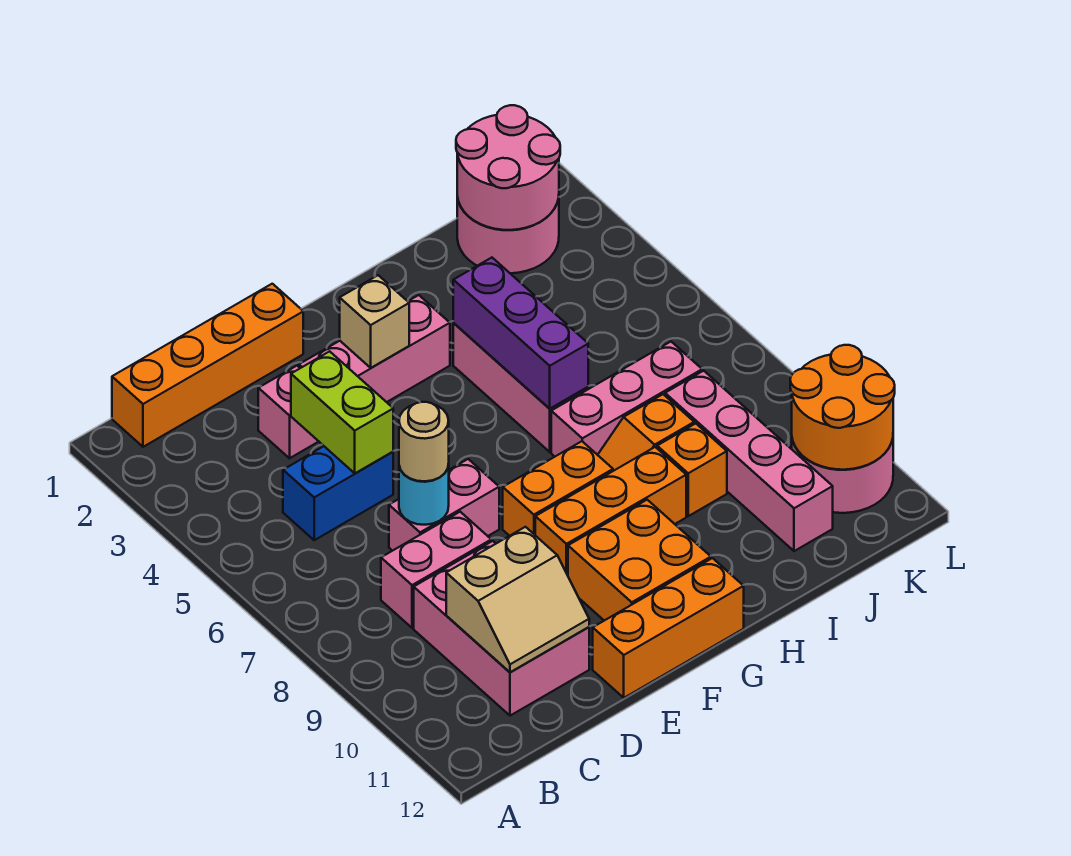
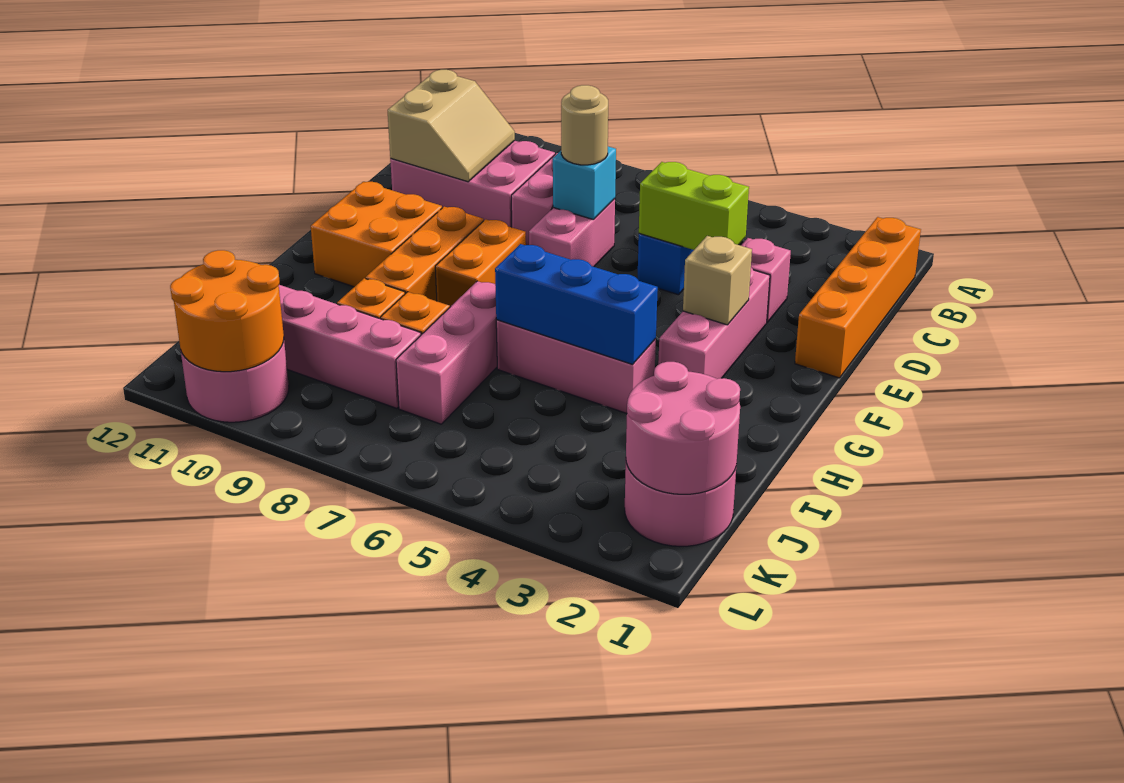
tan 2x2 slope [446,527,589,672] -> tan 2x2 slope turned to [388,70,515,182]
cyan 1x1 round brick [399,464,449,525] -> cyan 1x1 brick [553,147,616,220]
orange 1x3 brick [593,558,744,698] -> none
purple 1x3 brick [453,258,588,409] -> blue 1x3 brick [495,244,658,364]

